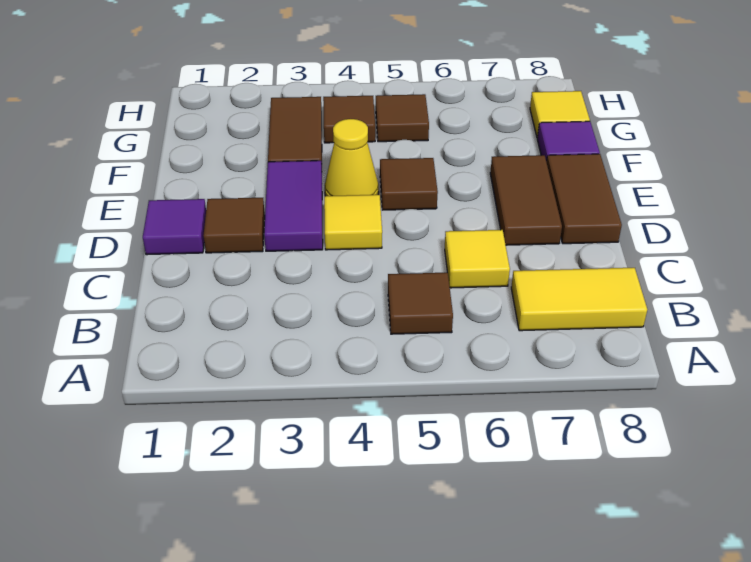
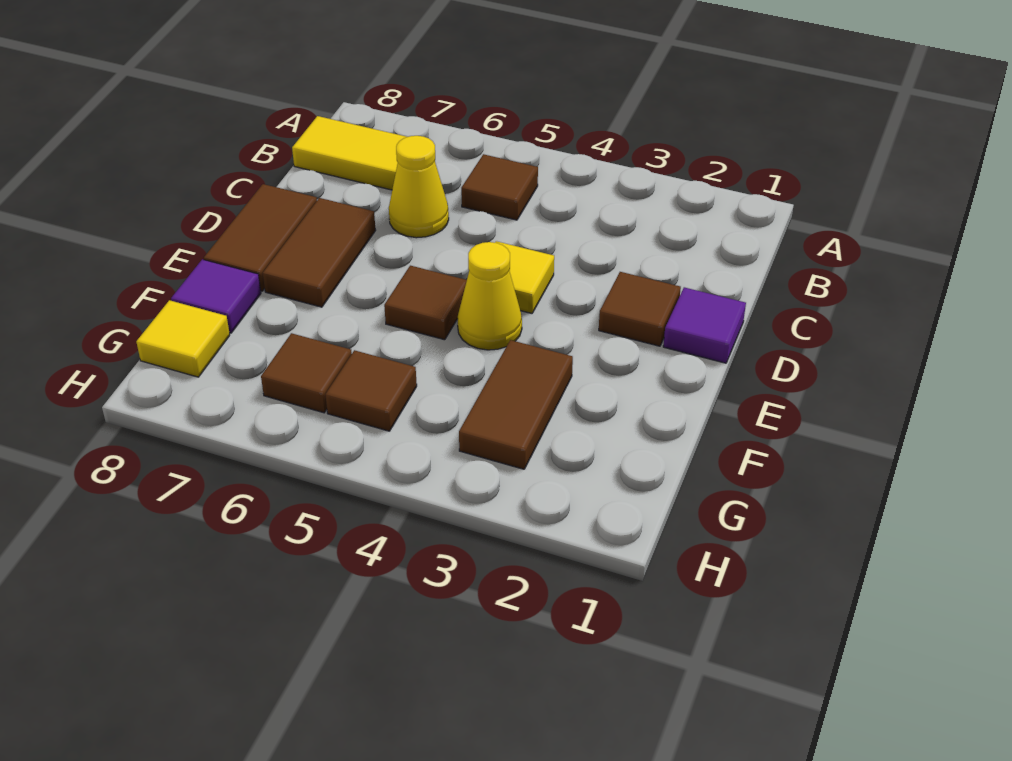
yellow 1x1 tile [445,230,510,288] -> yellow 1x1 cone [389,136,449,238]
purple 1x2 tile [264,161,323,251] -> none
brown 1x1 tile [323,96,375,143] -> brown 1x1 tile moved to [261,333,352,413]

